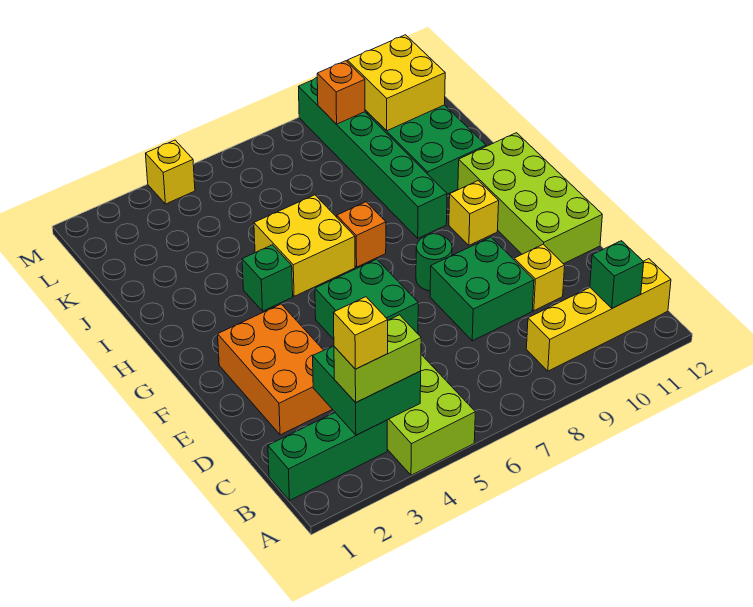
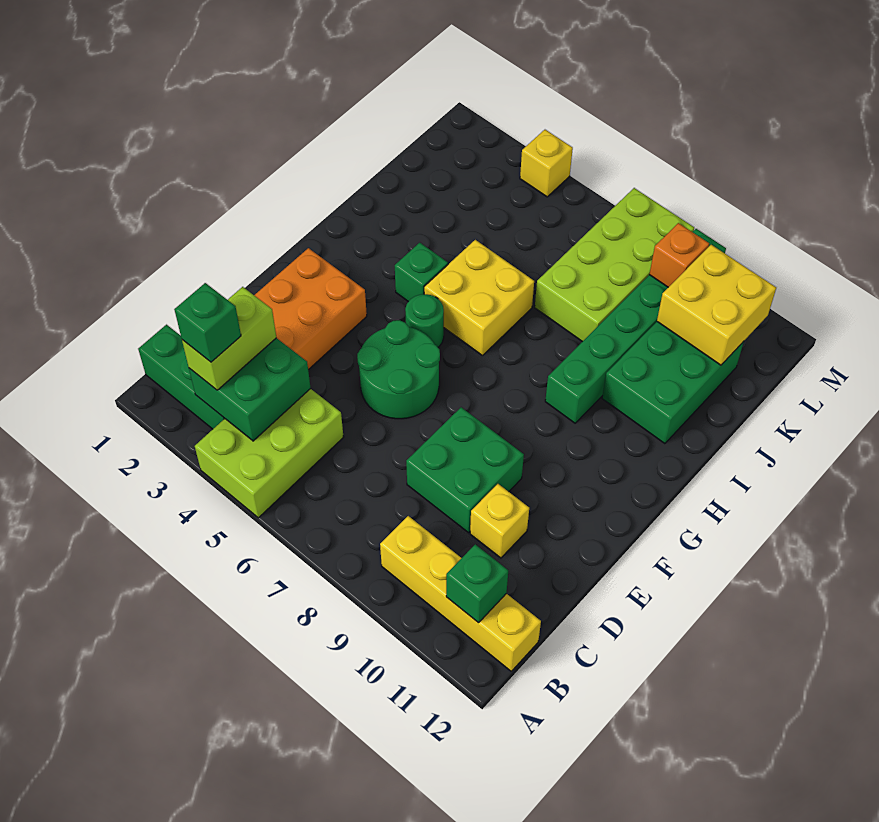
lime 1x2 brick [334,315,421,403] -> lime 1x2 brick turned to [182,287,276,390]
yellow 1x1 brick [333,297,388,369] -> green 1x1 brick [174,283,241,362]
green 2x2 brick [315,259,418,339] -> green 2x2 round brick [357,320,440,419]
lime 2x4 brick [458,133,602,264] -> lime 2x4 brick moved to [535,188,694,342]
green 1x1 round brick [416,234,452,291] -> green 1x1 round brick moved to [405,294,444,347]
yellow 1x1 brick [449,181,499,245] -> none
orange 1x1 brick [337,202,386,267] -> none

